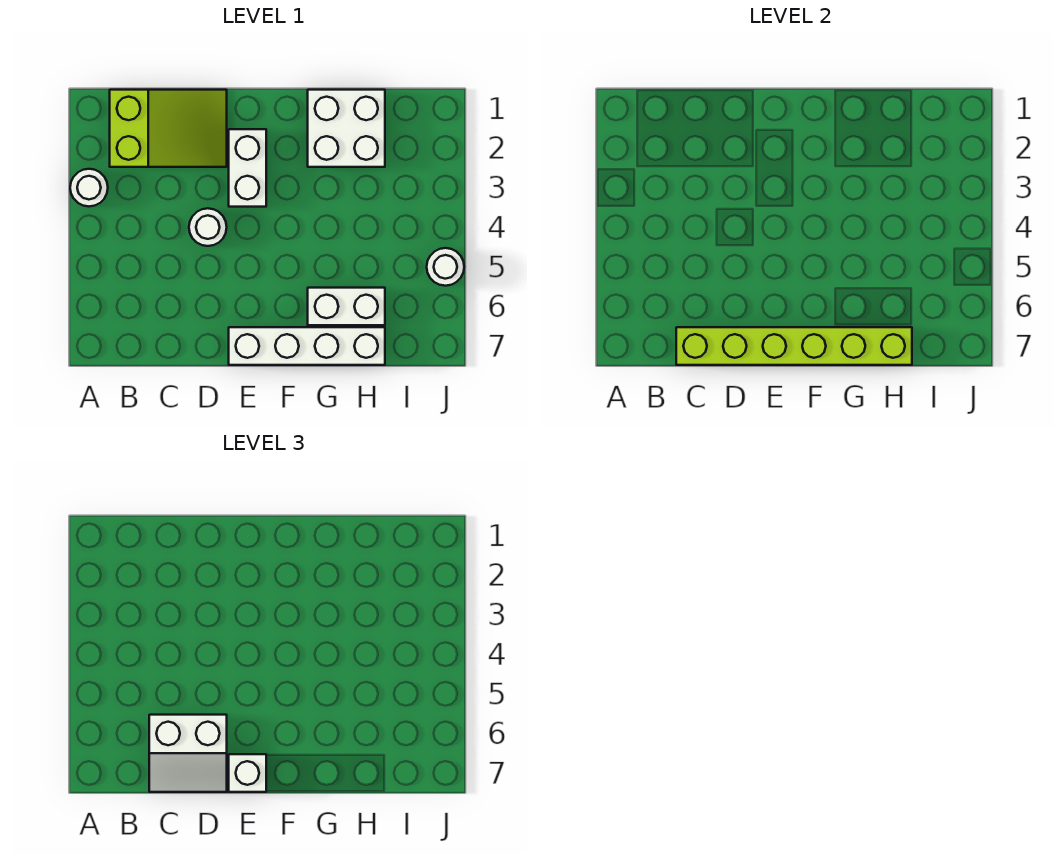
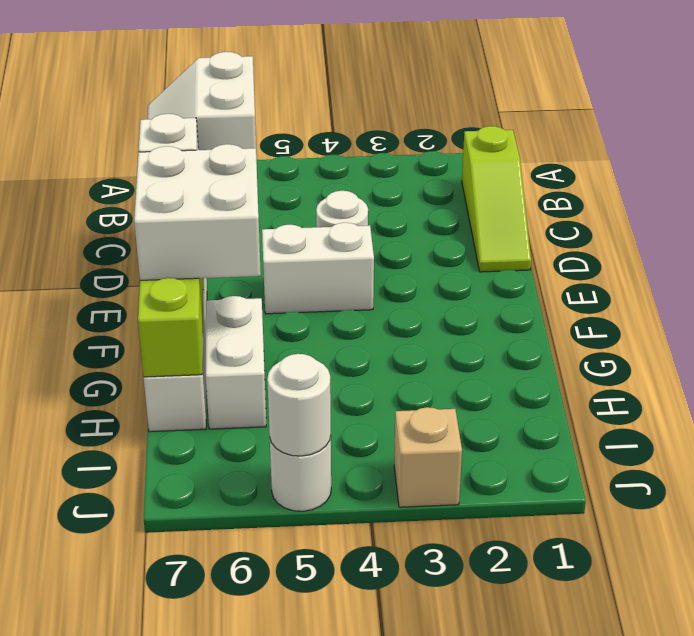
white 1x1 round brick [70,169,108,206] -> white 1x1 round brick moved to [267,354,331,456]
lime 2x3 slope [110,90,227,167] -> lime 1x3 slope [462,126,531,272]
white 1x2 brick [229,129,266,207] -> white 1x2 brick moved to [262,223,374,314]
white 2x2 brick [308,90,385,167] -> white 2x2 brick moved to [134,144,261,280]
none -> tan 1x1 brick [394,407,462,507]

